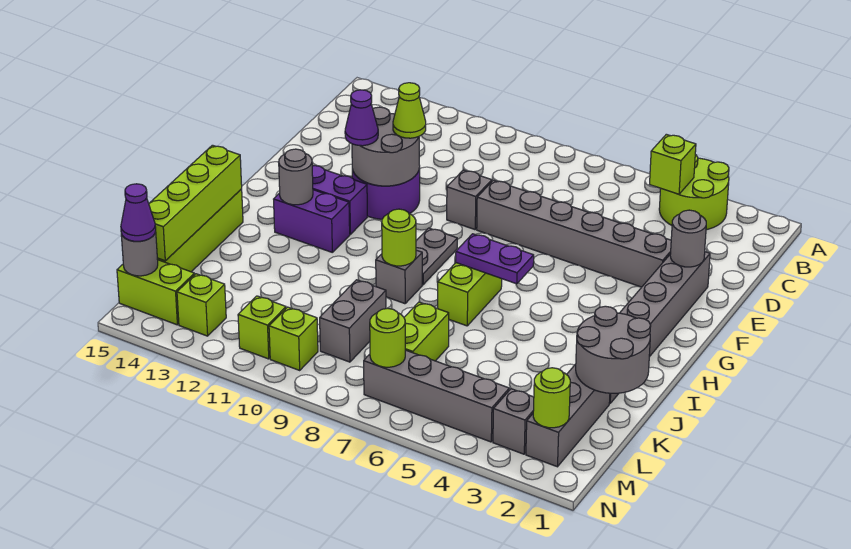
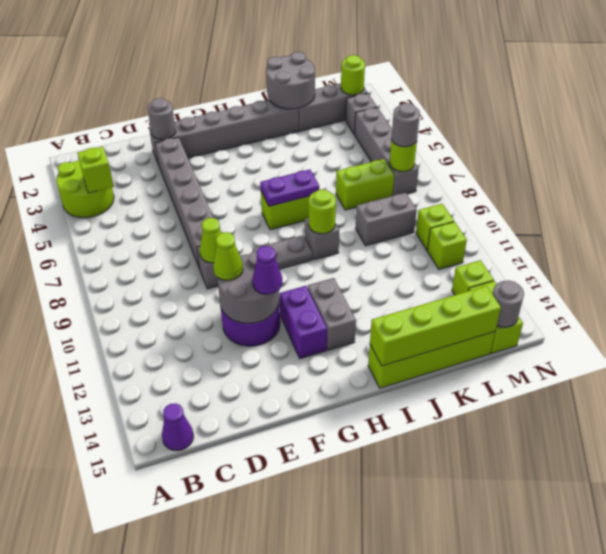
none -> lime 1x1 cone [200,218,221,263]
purple 1x2 plate [456,234,534,284] -> purple 1x2 plate turned to [260,170,319,206]
purple 1x2 brick [274,190,350,252] -> grey 1x2 brick [308,278,356,350]
grey 1x1 round brick [279,149,313,205] -> grey 1x1 round brick moved to [391,103,420,147]
purple 1x1 cone [121,184,156,241] -> purple 1x1 cone moved to [162,403,194,451]

